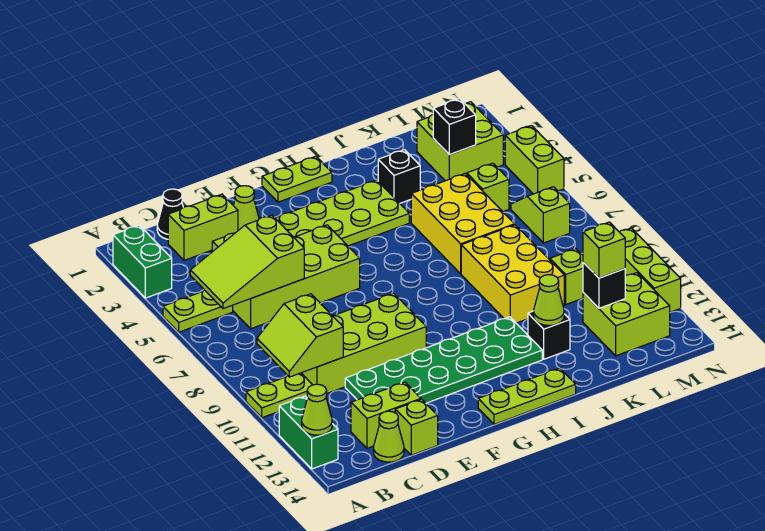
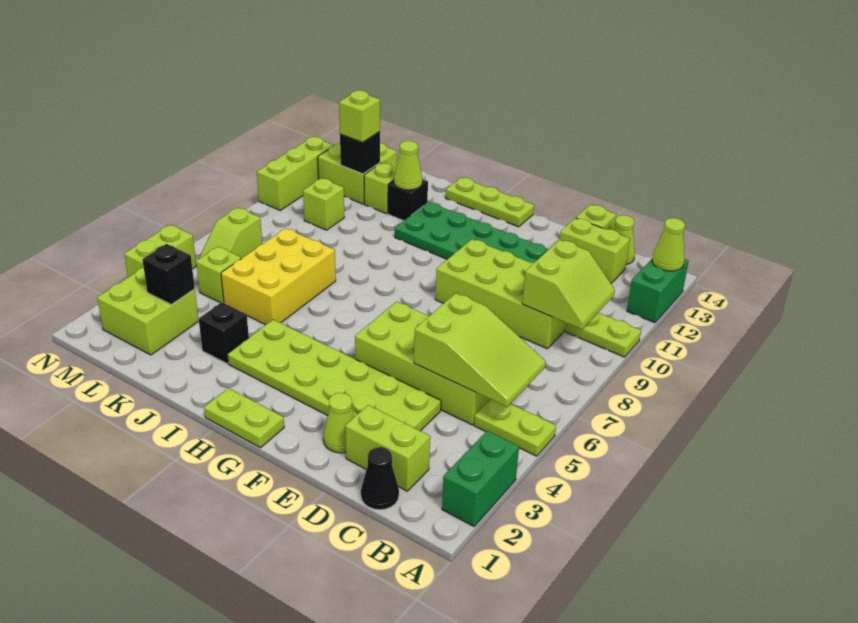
yellow 2x3 brick [461,225,564,323] -> none
none -> lime 1x1 brick [364,163,396,214]

